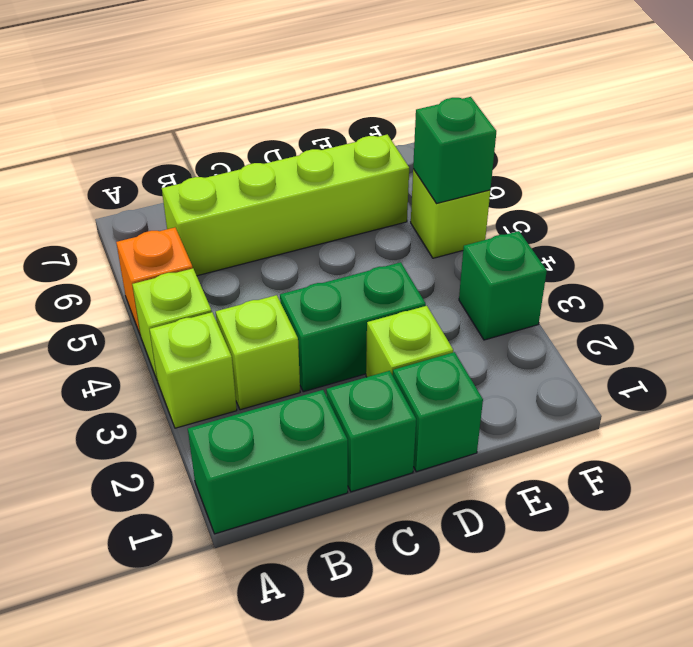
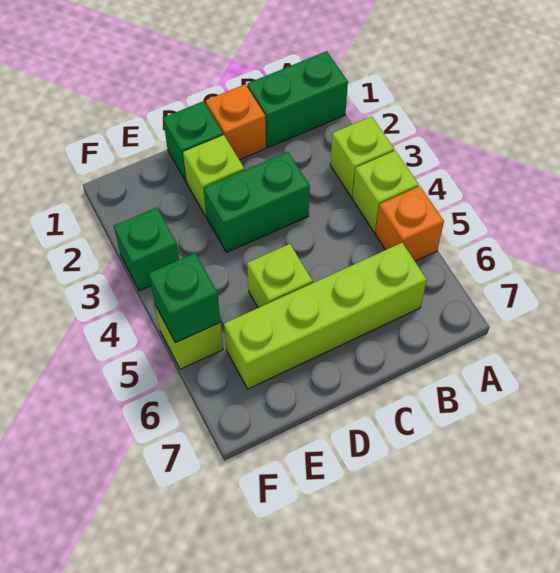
lime 1x1 brick [216,295,300,410] -> lime 1x1 brick moved to [247,244,313,308]
green 1x1 brick [326,371,416,492] -> orange 1x1 brick [206,84,266,160]

